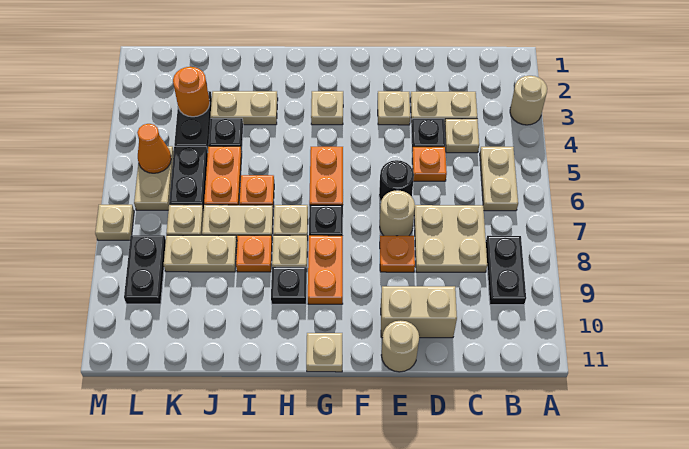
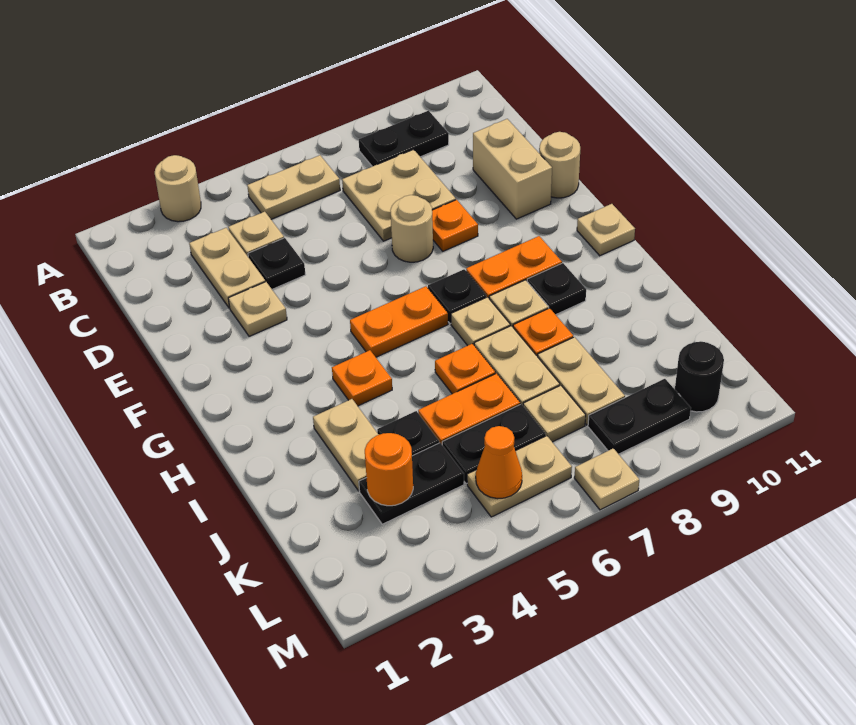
orange 1x1 plate [412,147,447,181] -> orange 1x1 plate moved to [332,350,392,406]
black 1x1 round brick [379,160,414,202] -> black 1x1 round brick moved to [675,341,724,412]
tan 1x1 plate [311,91,343,125] -> none

